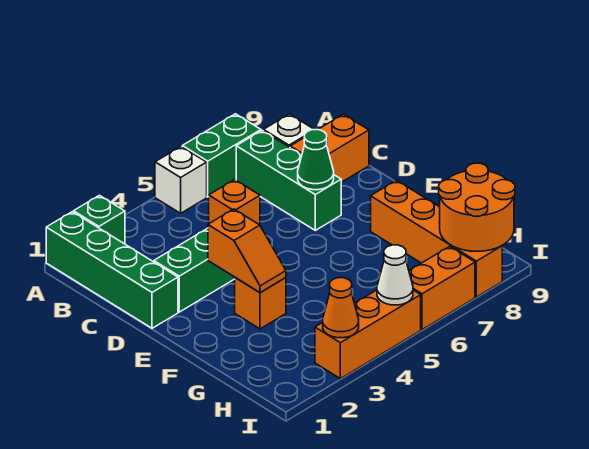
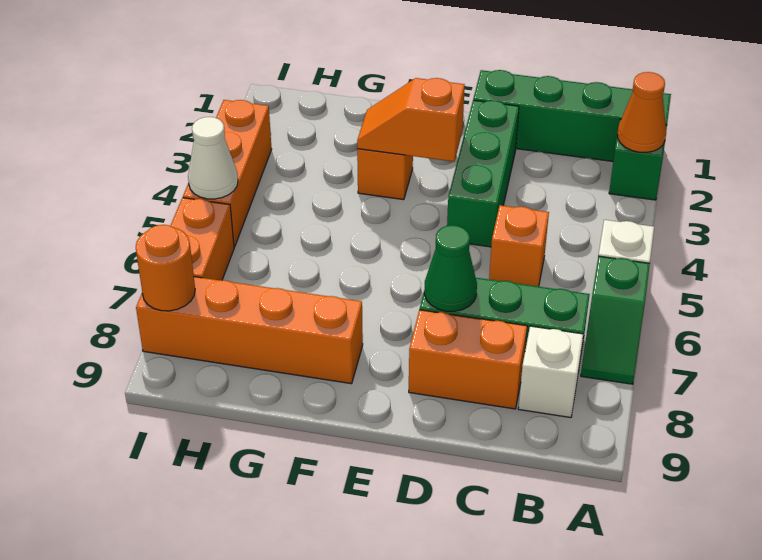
green 1x2 brick [182,114,261,197] -> green 1x2 slope [581,256,650,384]
orange 1x2 brick [290,114,369,182] -> orange 1x2 brick turned to [409,310,527,409]
orange 2x2 round brick [439,163,515,251] -> orange 1x1 round brick [136,225,195,311]
orange 1x1 cone [323,278,359,338] -> orange 1x1 cone moved to [617,72,666,153]

